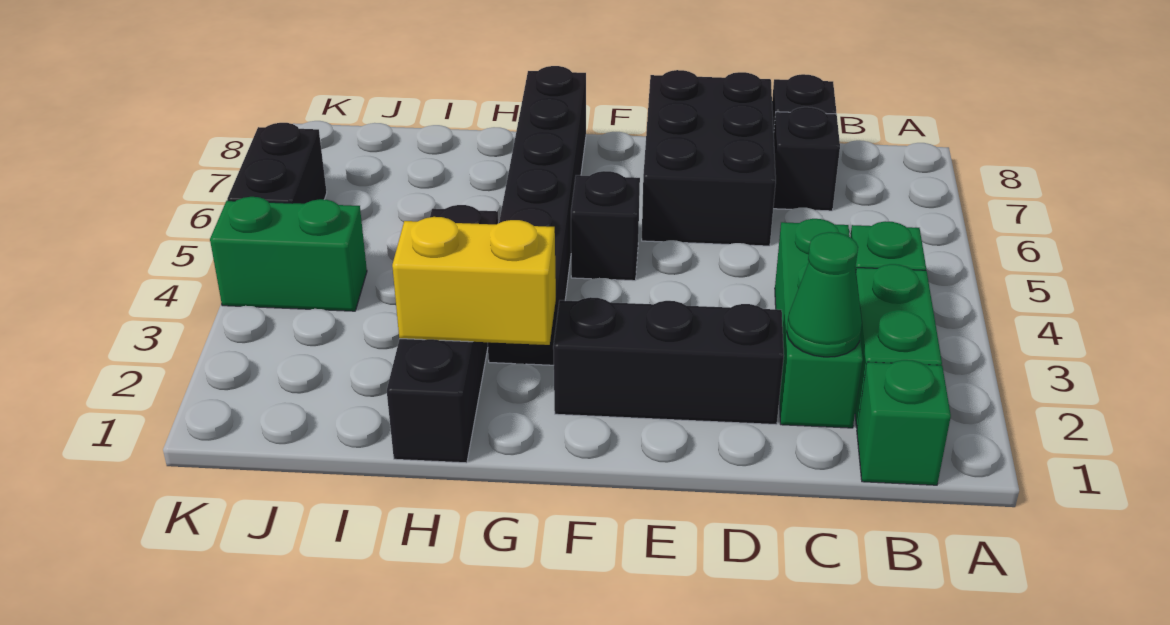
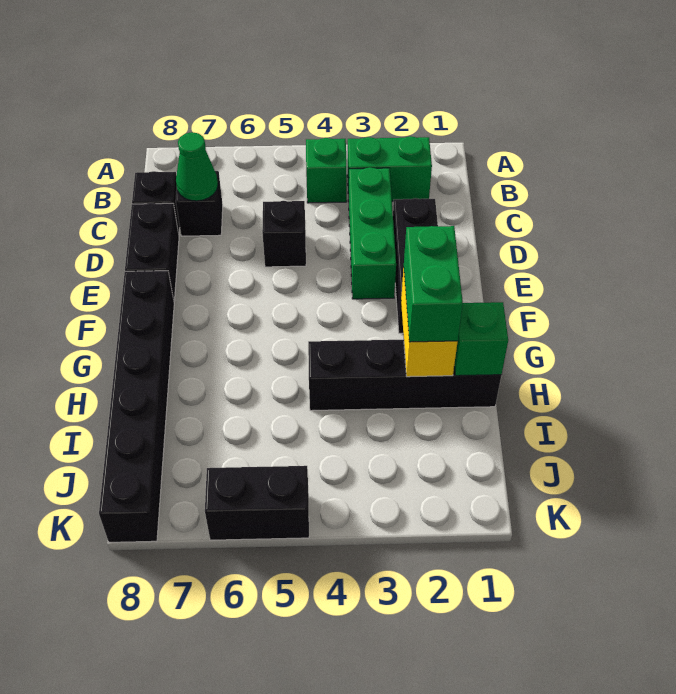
green 1x1 brick [857,360,951,485] -> green 1x1 brick moved to [454,302,508,376]
green 1x3 brick [775,219,863,428] -> green 1x3 brick turned to [349,167,396,299]
green 1x1 cone [787,232,862,357] -> green 1x1 cone moved to [176,132,218,201]
black 2x3 brick [642,70,776,246] -> black 1x2 brick [125,203,179,301]
black 1x1 brick [571,171,640,281] -> black 1x1 brick moved to [262,201,306,267]
black 1x6 brick [488,66,586,365] -> black 1x6 brick turned to [99,271,174,542]
green 1x2 brick [210,197,367,311] -> green 1x2 brick moved to [404,226,463,342]

